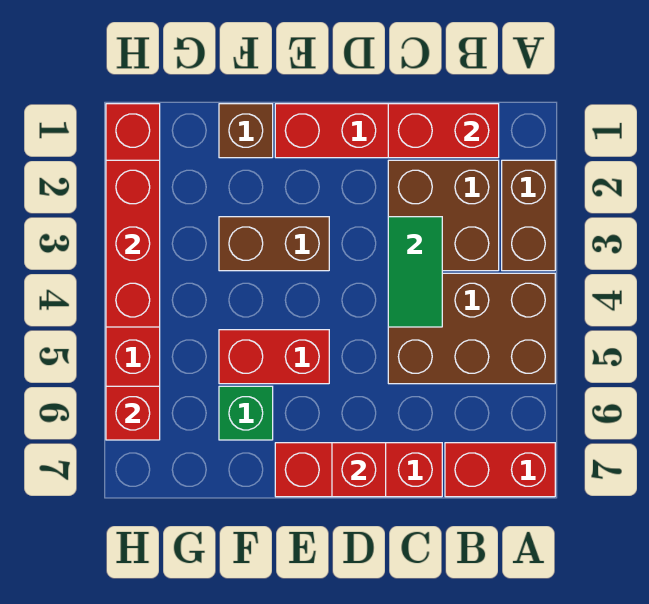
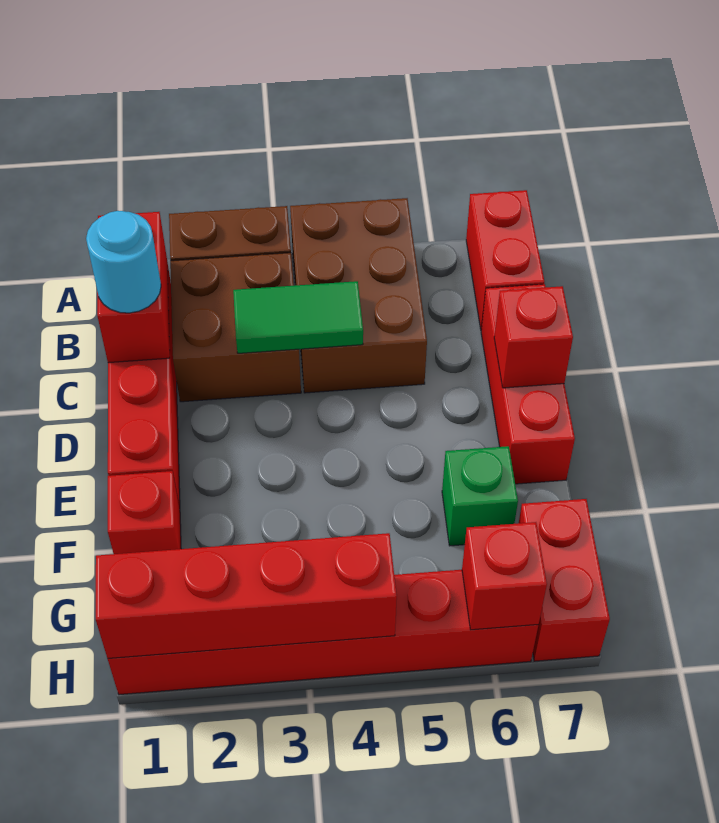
none -> cyan 1x1 round brick [86,211,161,313]
brown 1x2 brick [219,217,329,271] -> none
red 1x2 brick [219,330,329,384] -> red 1x2 brick moved to [519,499,610,661]
brown 1x1 brick [219,104,273,158] -> red 1x1 brick [108,471,181,554]
red 1x3 brick [106,160,160,327] -> red 1x4 brick [96,533,397,659]

